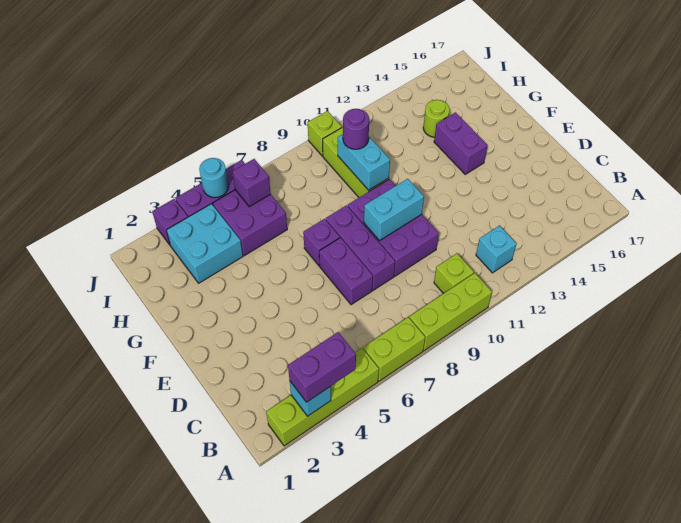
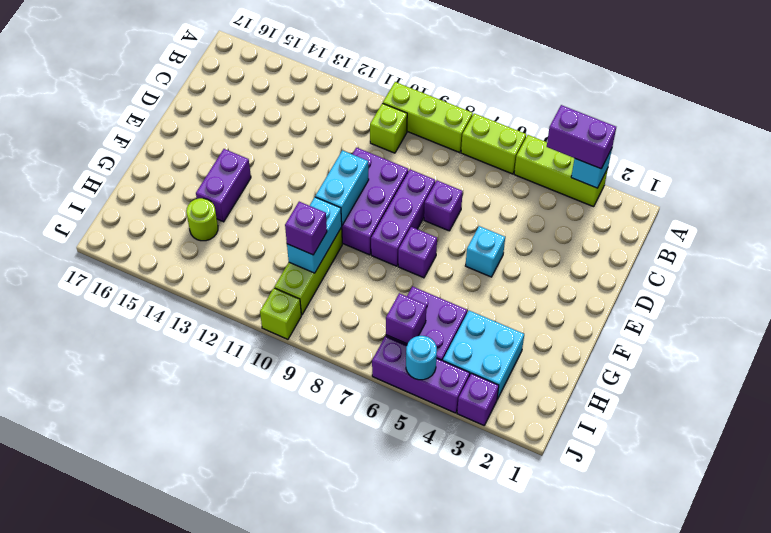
lime 1x4 brick [266,348,379,446] -> lime 1x3 brick [514,135,608,207]
cyan 1x1 brick [476,226,516,273] -> cyan 1x1 brick moved to [466,226,505,277]
purple 1x2 brick [319,238,373,305] -> purple 1x1 brick [424,181,463,231]
cyan 1x2 brick [364,179,424,241] -> cyan 1x2 brick turned to [315,150,369,225]
purple 1x1 round brick [343,109,369,149] -> purple 1x1 brick [285,202,327,255]

